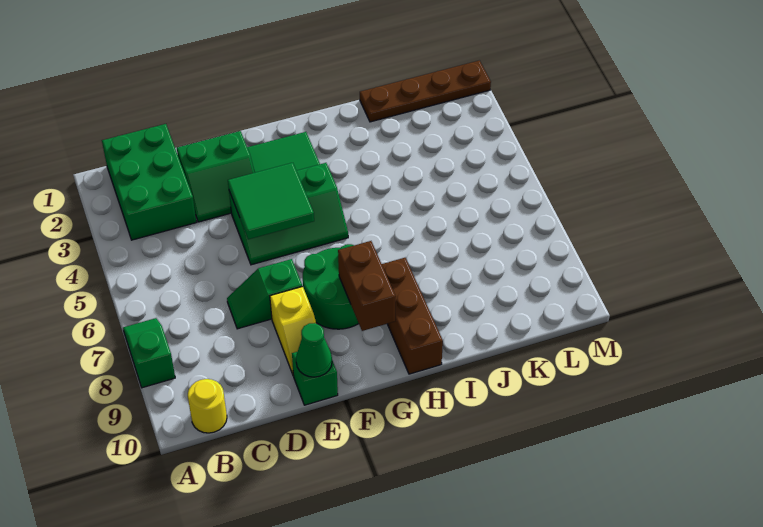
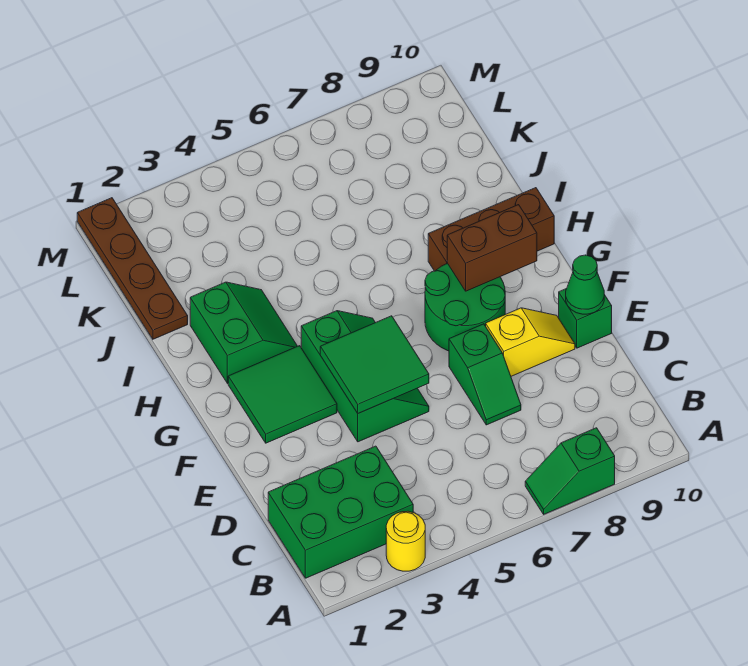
yellow 1x1 round brick [188,379,227,433] -> yellow 1x1 round brick moved to [386,511,425,571]
green 2x2 slope [177,131,255,222] -> green 2x2 slope moved to [190,282,297,384]

